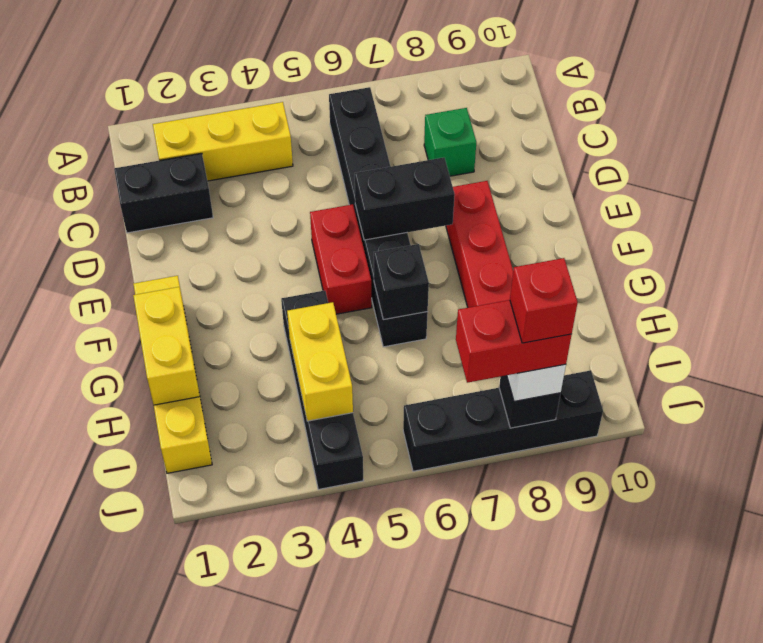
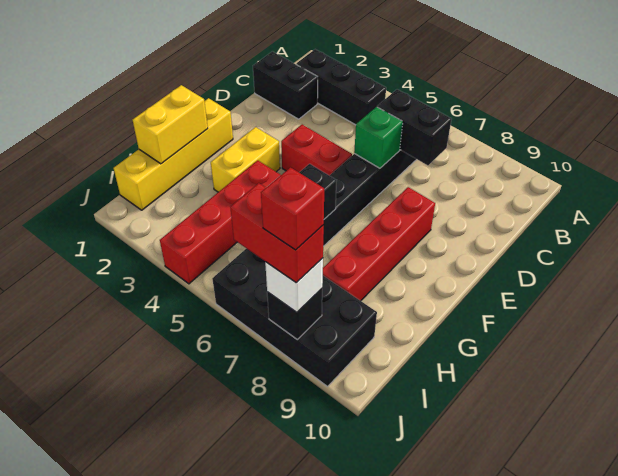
yellow 1x3 brick [153,102,293,181] -> black 1x3 brick [296,49,386,125]
green 1x1 brick [424,108,476,176] -> green 1x1 brick moved to [354,107,403,168]
red 1x2 brick [310,204,372,314] -> red 1x2 brick turned to [281,125,352,176]
black 1x2 brick [355,158,455,240] -> black 1x2 brick moved to [377,89,452,165]
black 1x4 brick [281,291,363,489] -> red 1x4 brick [160,160,281,284]
yellow 1x2 brick [287,302,353,421] -> yellow 1x2 brick moved to [211,127,280,192]
black 1x4 brick [403,370,603,471] -> black 2x4 brick [212,248,377,386]

